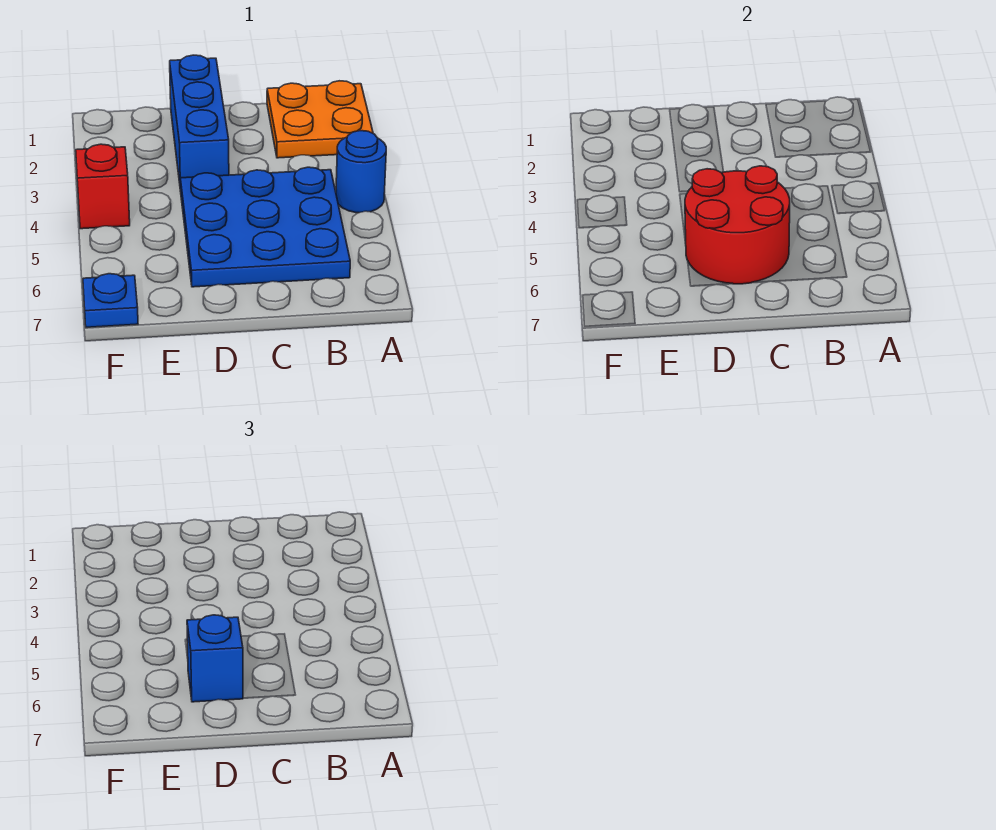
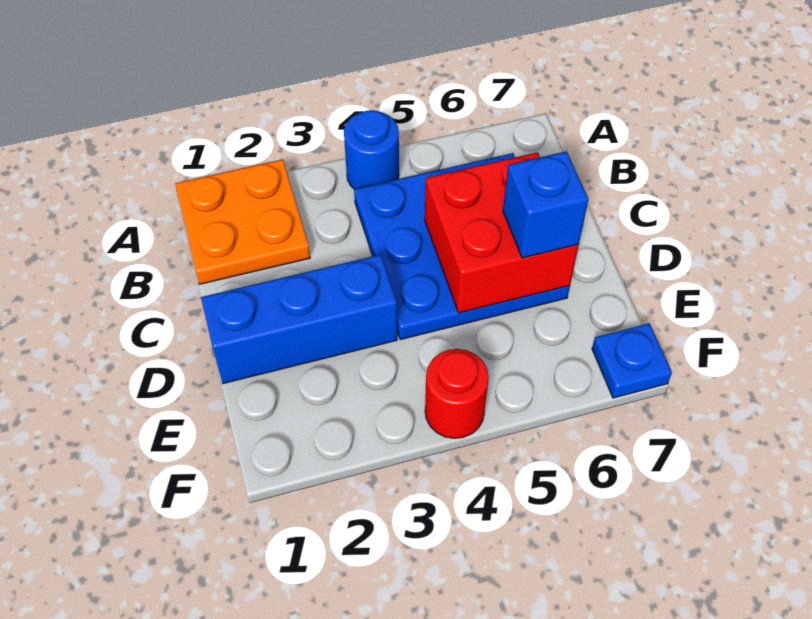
red 2x2 round brick [685,166,790,284] -> red 2x2 brick [425,152,579,313]
red 1x1 brick [76,144,130,229] -> red 1x1 round brick [425,349,489,438]

